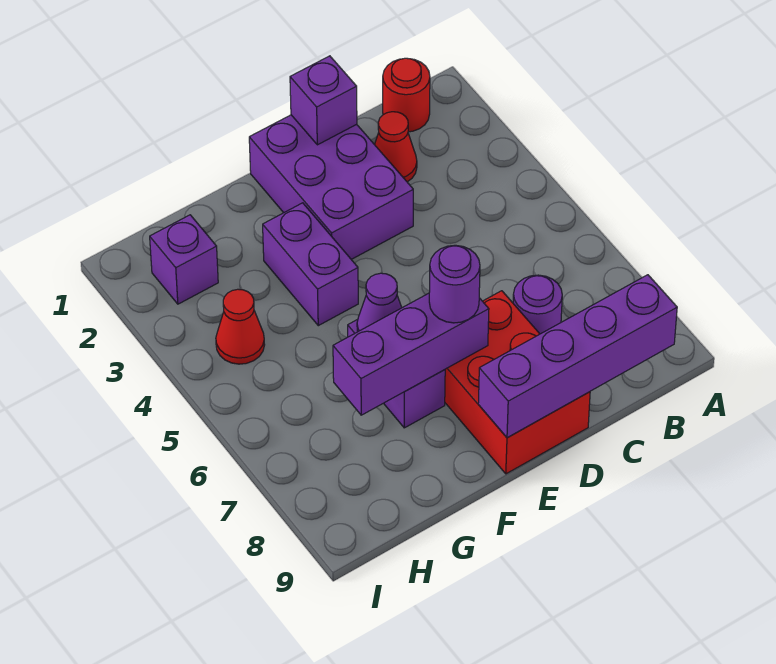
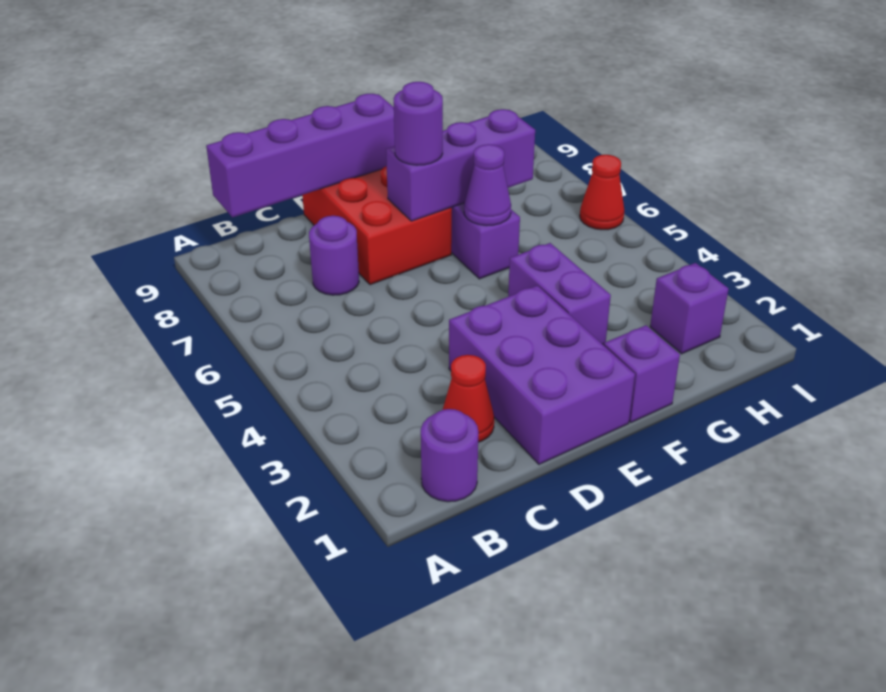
red 1x1 round brick [383,58,430,132] -> purple 1x1 round brick [421,409,478,502]
purple 1x1 brick [290,56,357,145] -> purple 1x1 brick moved to [604,325,680,422]
red 1x1 cone [216,289,265,364] -> red 1x1 cone moved to [580,155,624,230]

